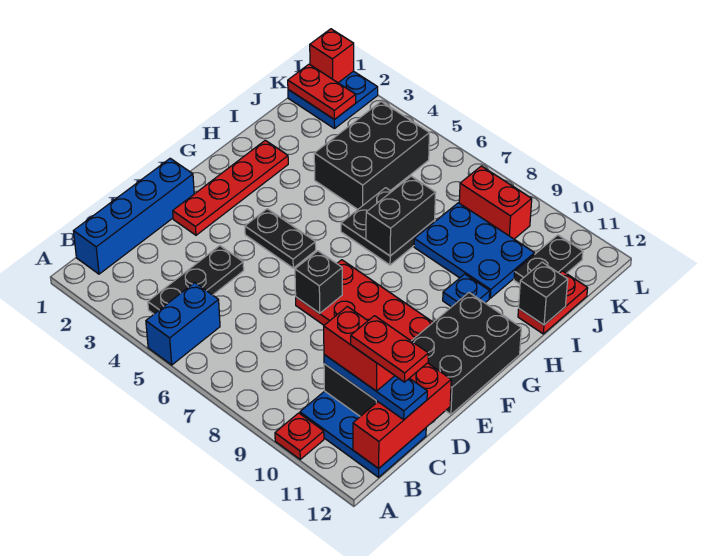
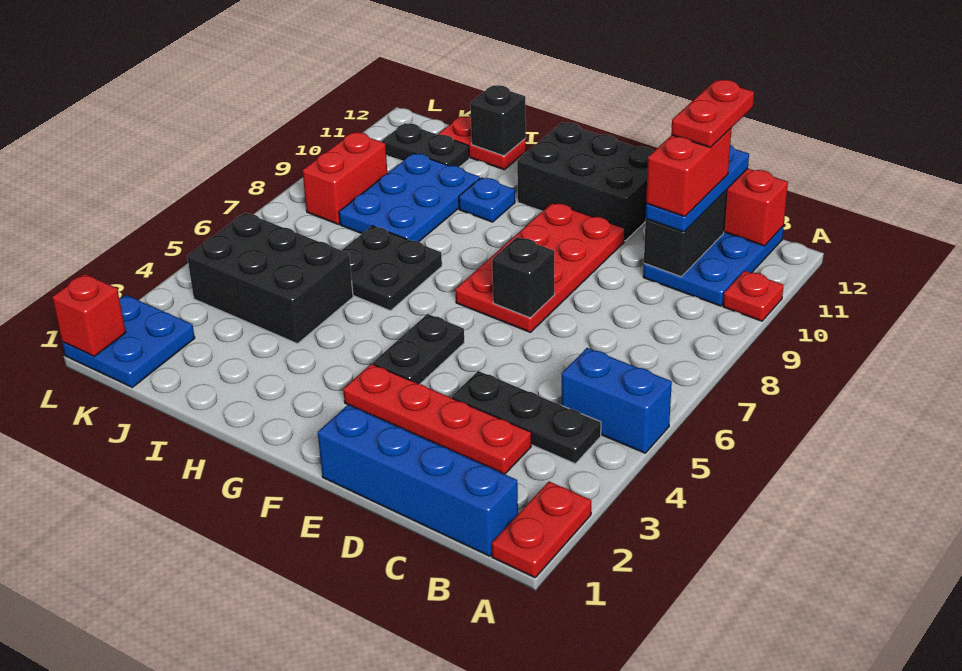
red 1x4 plate [173,140,288,235] -> red 1x4 plate moved to [343,364,531,474]
black 1x2 brick [366,176,436,256] -> none
red 1x2 plate [288,64,356,120] -> red 1x2 plate moved to [492,482,591,578]

